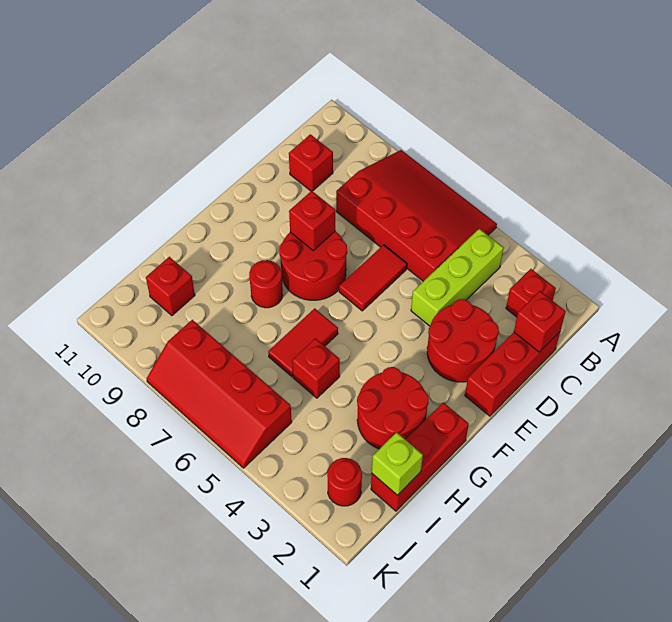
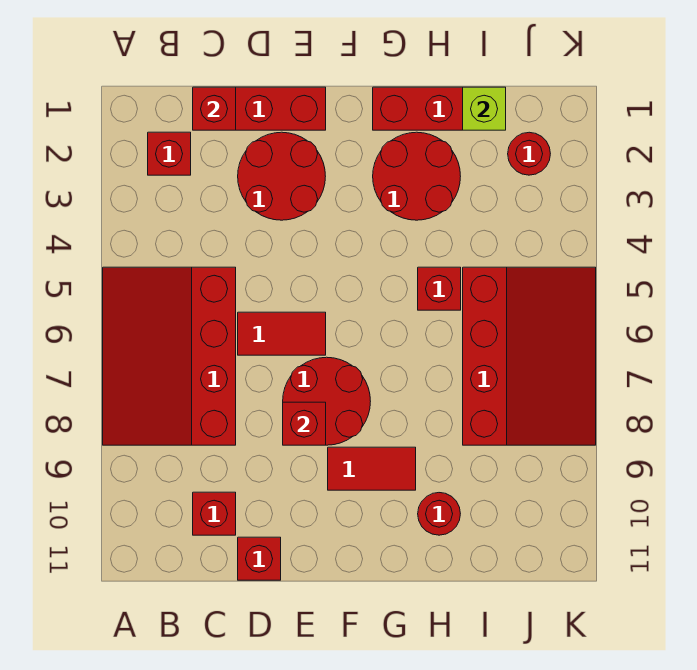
lime 1x3 brick [411,229,504,326] -> none
red 1x2 tile [268,308,338,377] -> red 1x2 tile moved to [328,447,416,490]
red 1x1 round brick [249,260,283,308] -> red 1x1 round brick moved to [418,493,460,535]
red 1x1 brick [146,257,195,316] -> red 1x1 brick moved to [238,537,281,580]
red 2x4 slope [147,320,292,468] -> red 3x4 slope [463,267,596,445]

